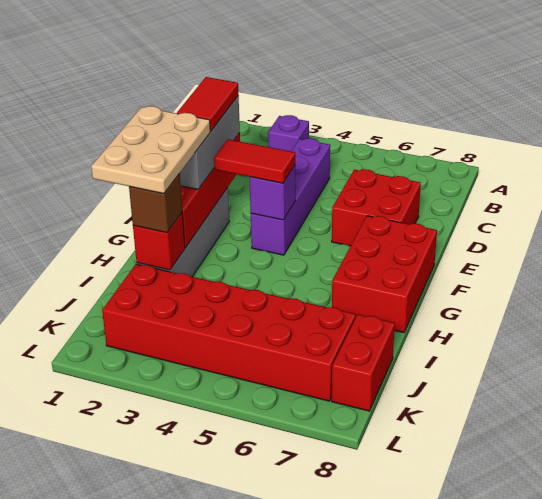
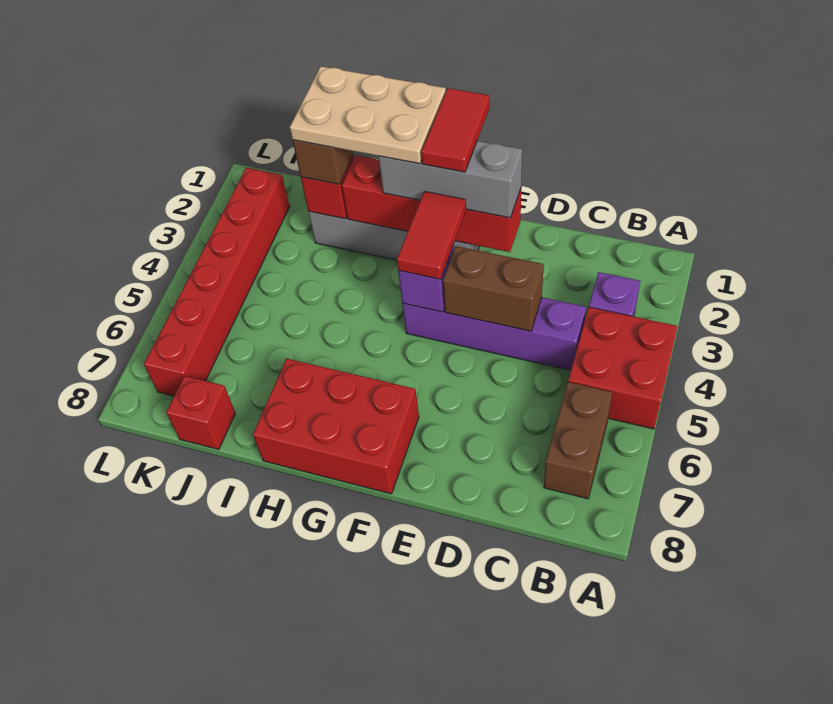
none -> brown 1x2 brick [544,382,612,499]
none -> brown 1x2 brick [443,246,544,331]
red 2x2 brick [332,169,421,246] -> red 2x2 brick moved to [568,307,678,429]
red 1x2 tile [177,77,239,131] -> red 1x2 tile turned to [421,88,490,172]
red 2x6 brick [102,264,356,401] -> red 1x6 brick [144,168,290,396]
red 1x2 brick [332,314,395,411] -> red 1x1 brick [166,376,235,450]

